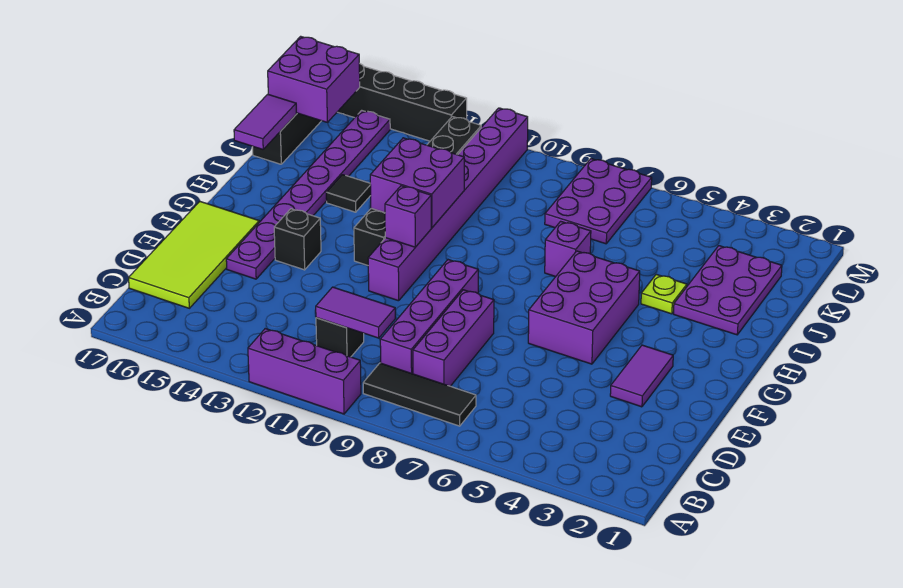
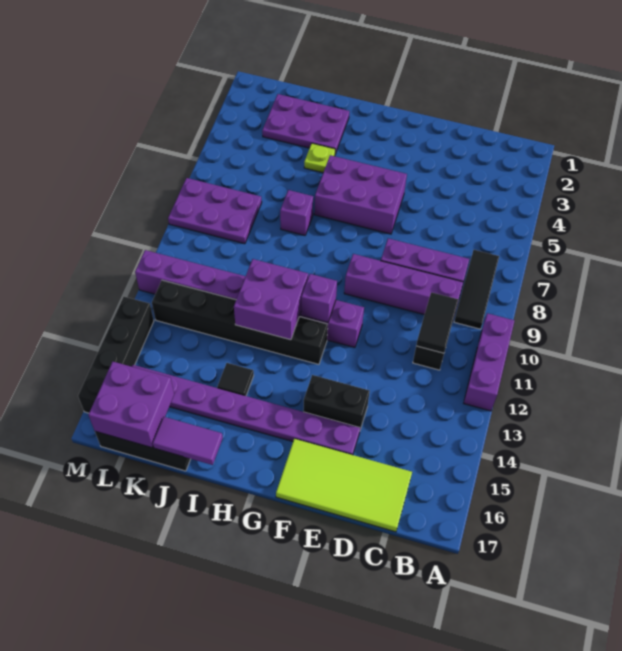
purple 1x2 tile [316,287,395,338] -> black 1x2 tile [416,292,458,353]
purple 1x2 tile [610,345,673,407] -> none
black 1x1 brick [274,209,321,270] -> black 1x2 brick [303,375,370,429]

